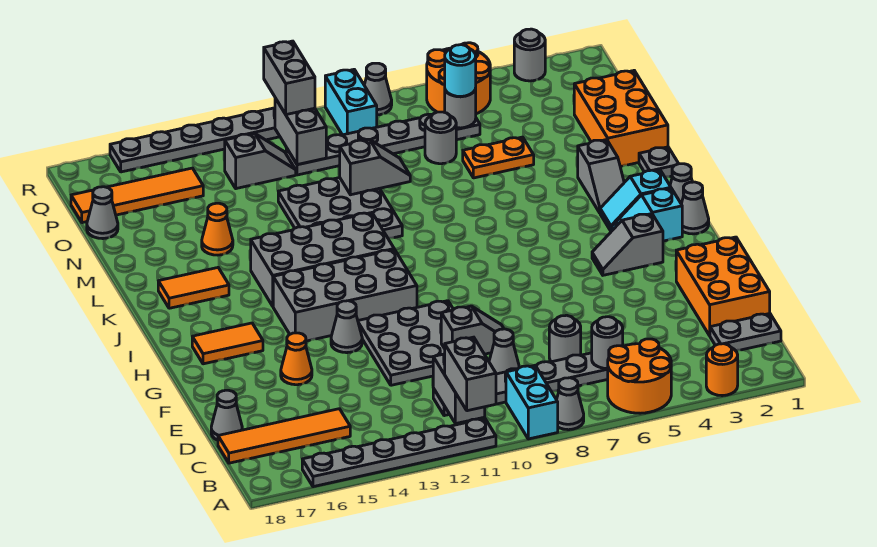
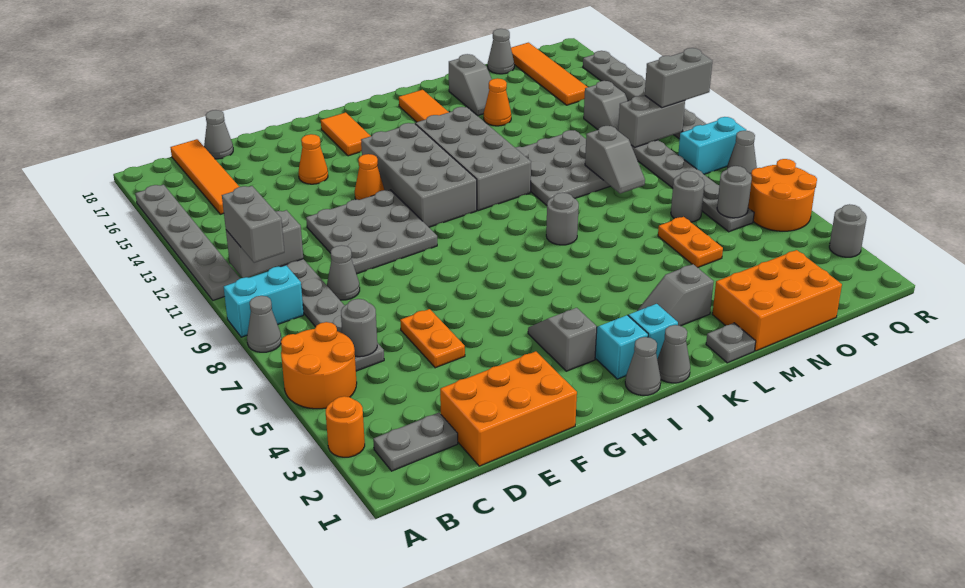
grey 1x2 brick [445,337,496,411] -> grey 1x2 brick turned to [222,186,284,263]
grey 1x2 plate [710,314,781,351] -> grey 1x2 plate turned to [373,413,458,471]
grey 1x1 round brick [549,315,581,362] -> grey 1x1 round brick moved to [546,193,579,245]
none -> orange 1x2 plate [400,309,465,368]
grey 1x2 slope [441,306,504,354] -> grey 1x2 slope moved to [449,54,492,116]
grey 1x1 cone [331,301,362,353] -> orange 1x1 cone [355,154,384,200]
cyan 1x1 round brick [445,45,476,97] -> none

